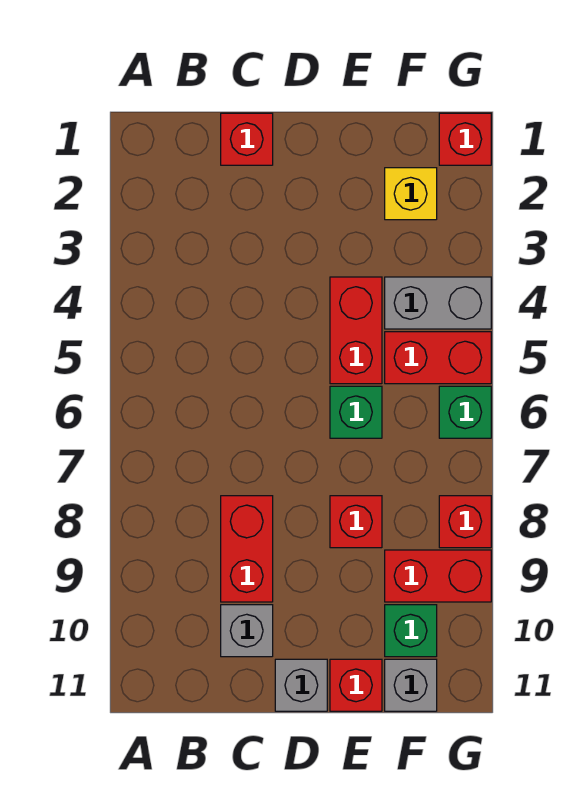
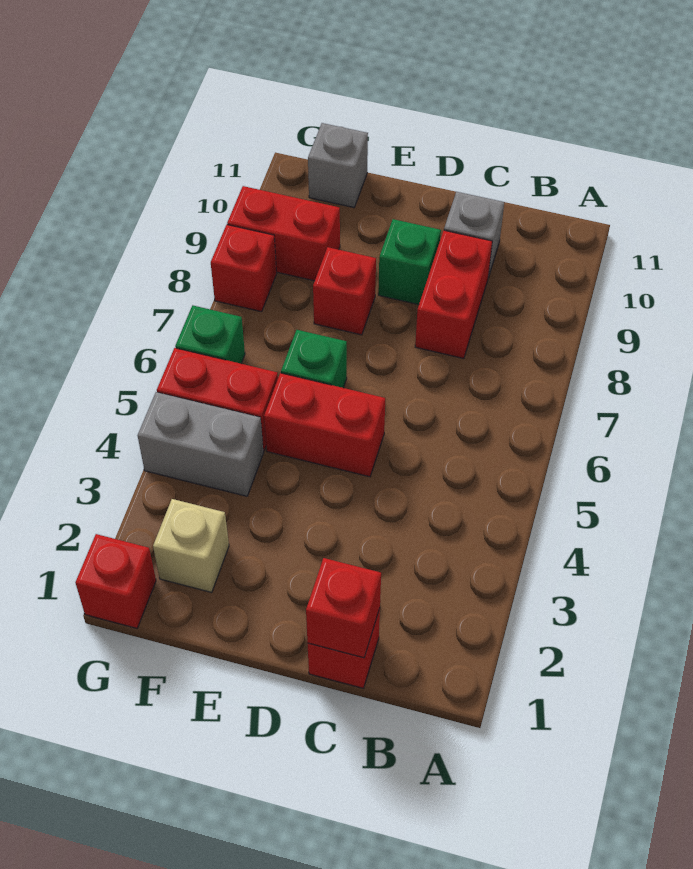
grey 1x1 brick [275,659,327,711] -> none
red 1x2 brick [330,277,382,384] -> red 1x2 brick turned to [264,373,385,477]
red 1x1 brick [330,659,382,711] -> red 1x1 brick moved to [306,558,381,658]
yellow 1x1 brick [385,168,437,220] -> tan 1x1 brick [153,499,229,592]
green 1x1 brick [385,605,437,657] -> green 1x1 brick moved to [378,219,441,305]

